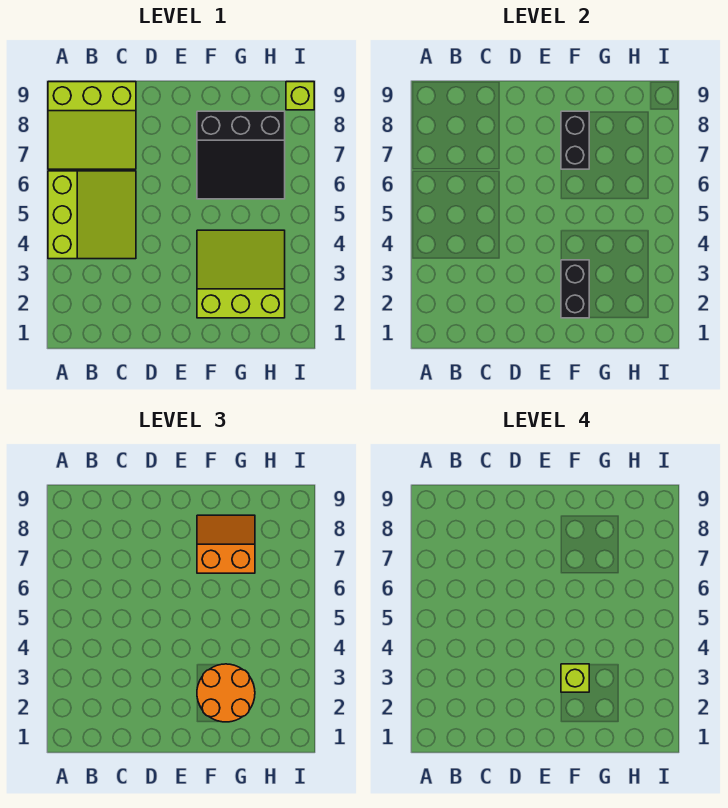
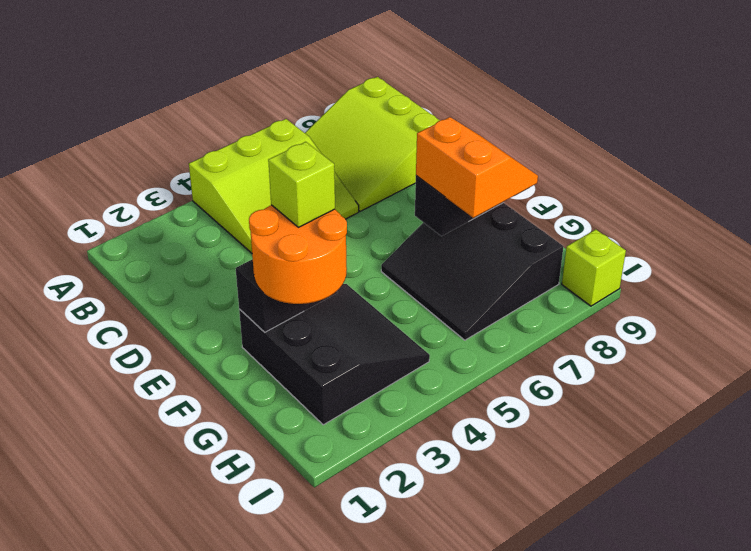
lime 3x3 slope [197,230,285,318] -> black 3x3 slope [239,284,430,425]

